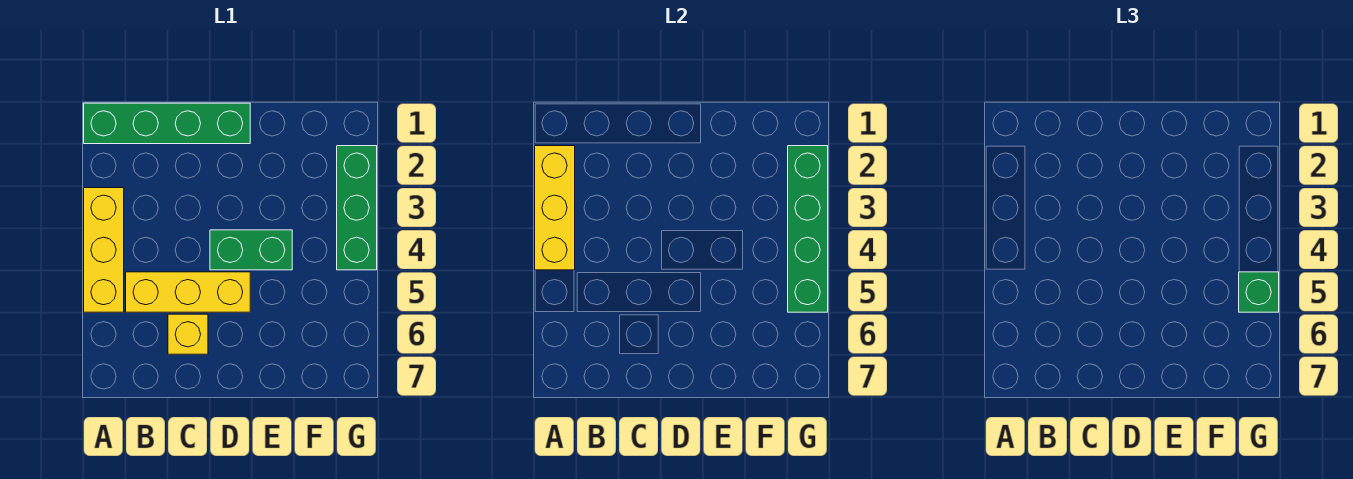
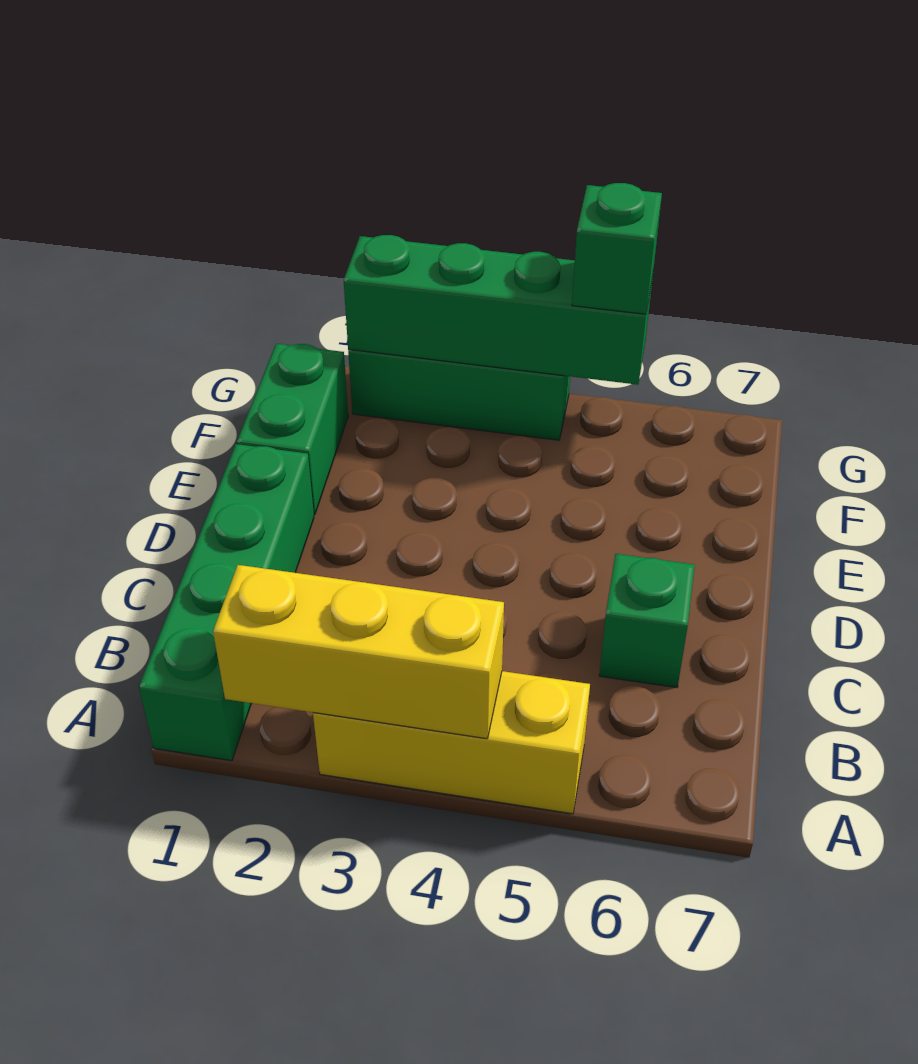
yellow 1x3 brick [126,272,250,312] -> none
yellow 1x1 brick [168,314,208,354] -> green 1x1 brick [599,554,695,688]
green 1x2 brick [210,230,292,270] -> green 1x2 brick moved to [237,344,348,515]

